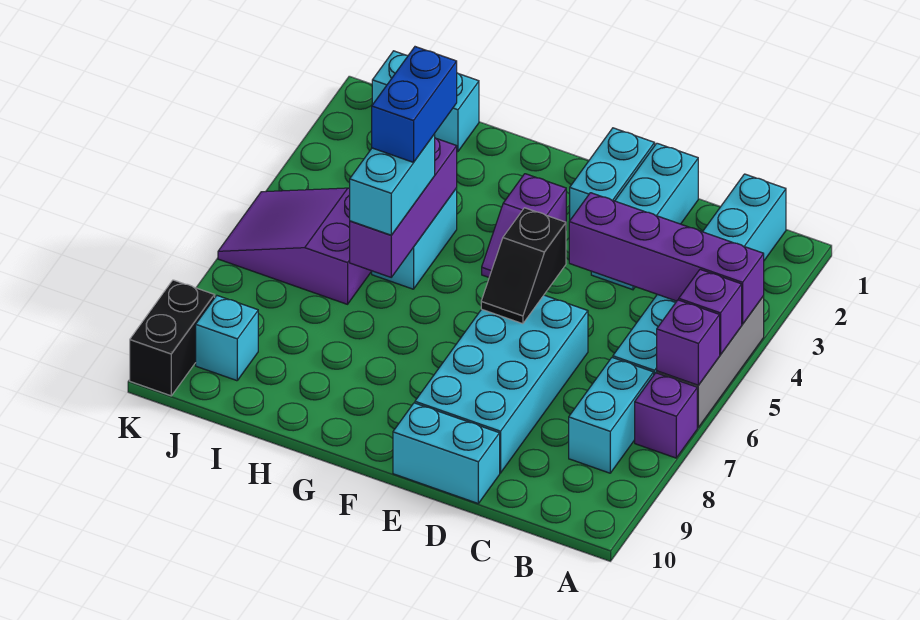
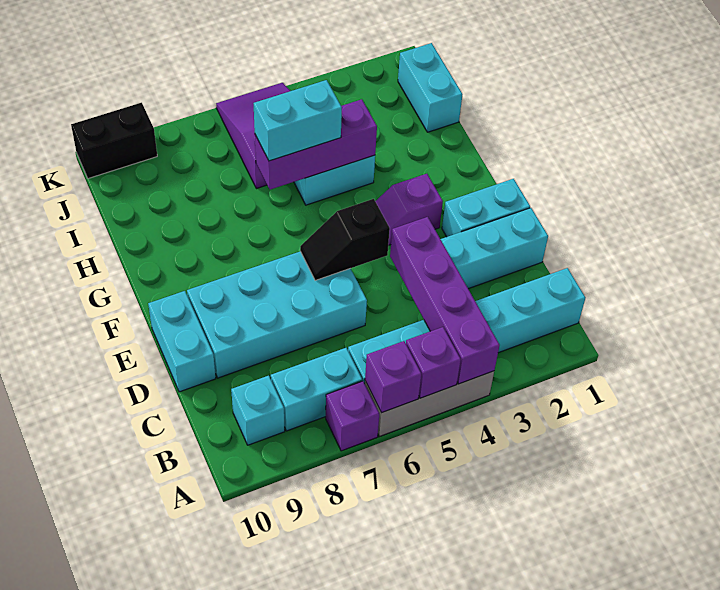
blue 1x2 brick [372,47,457,162] -> none
cyan 1x1 brick [196,296,258,381] -> cyan 1x1 brick moved to [231,376,285,445]

